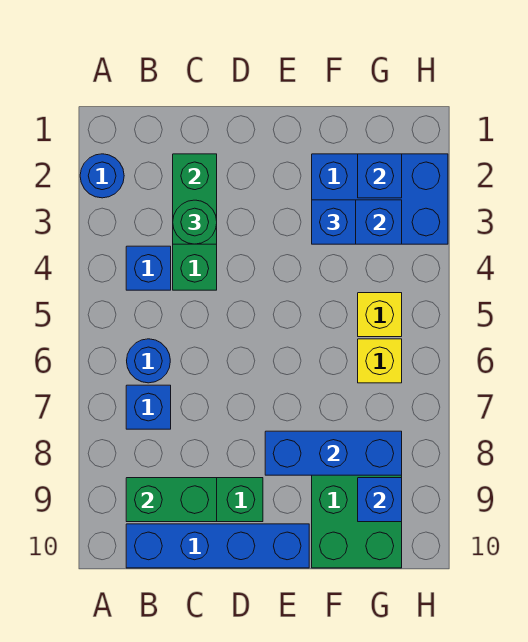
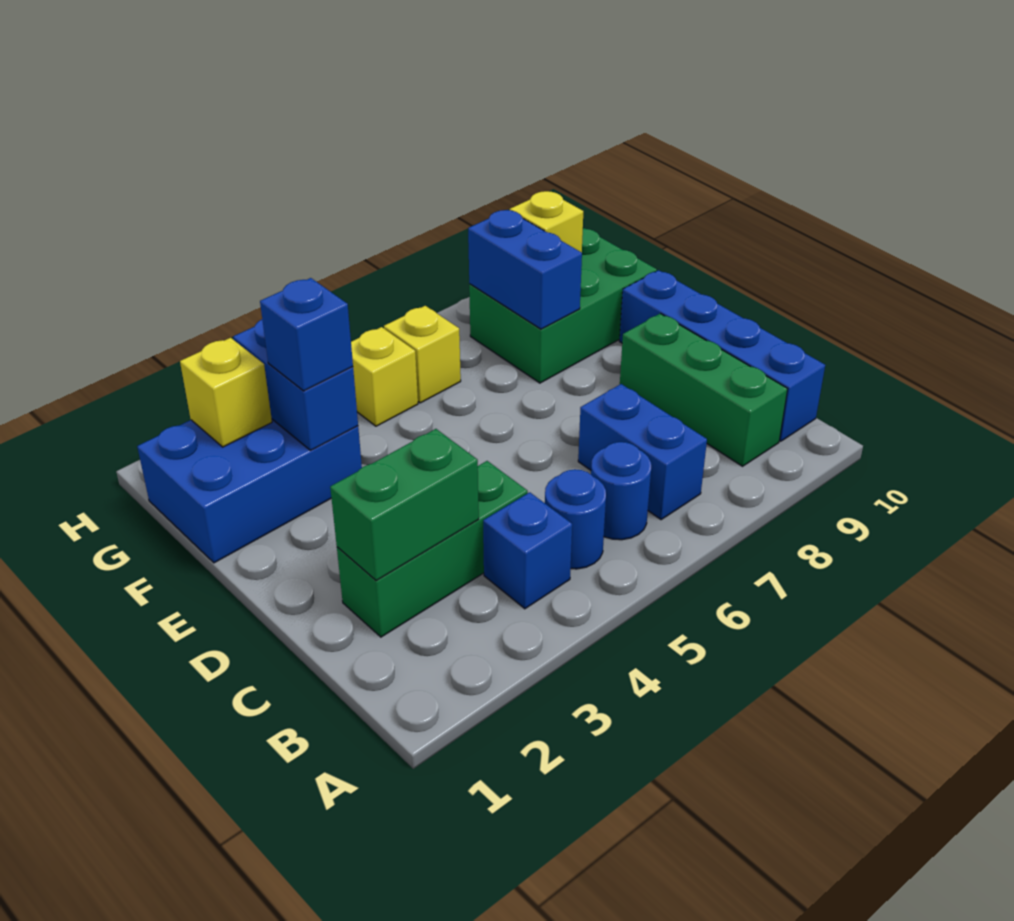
blue 1x1 round brick [80,154,124,198] -> blue 1x1 round brick moved to [545,469,606,569]
blue 1x1 brick [126,385,171,429] -> blue 1x2 brick [578,384,707,520]
green 1x2 brick [126,478,217,522] -> none
green 1x1 round brick [173,200,217,244] -> none
blue 1x3 brick [265,431,402,475] -> blue 1x2 brick [468,210,582,329]
blue 2x3 brick [312,154,448,244] -> blue 2x3 brick turned to [137,419,362,563]
blue 1x1 brick [358,154,402,198] -> yellow 1x1 brick [180,338,272,447]
blue 1x1 brick [358,478,402,522] -> yellow 1x1 brick [510,191,583,253]

